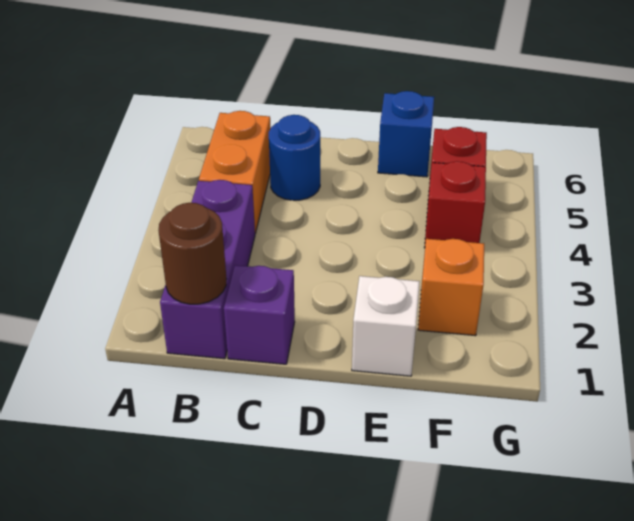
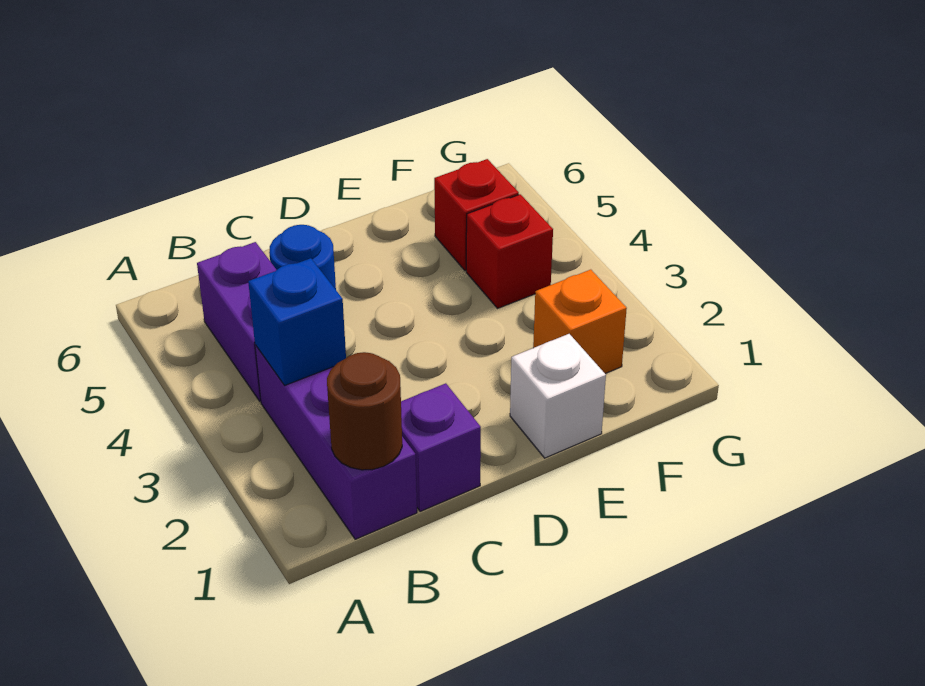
orange 1x2 brick [199,111,271,234] -> purple 1x2 brick [197,242,276,401]
blue 1x1 brick [378,91,434,177] -> blue 1x1 brick moved to [248,258,346,385]

